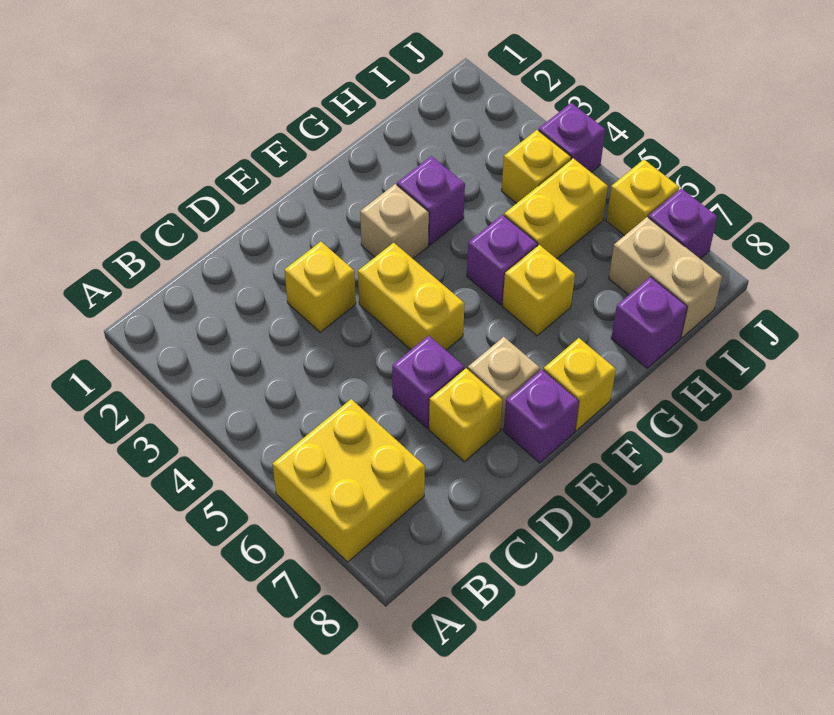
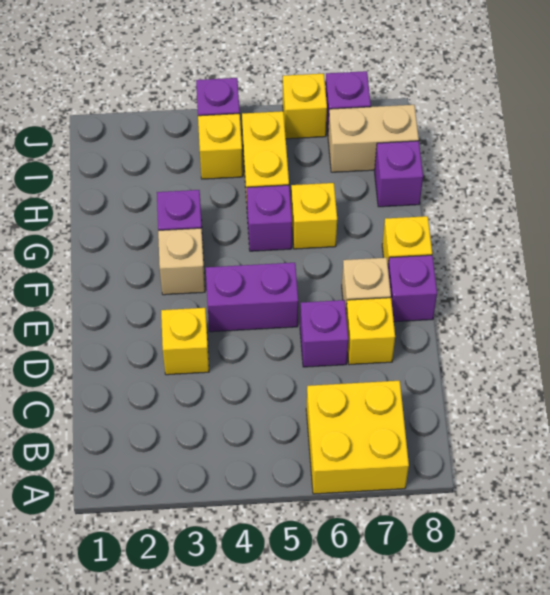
yellow 1x2 brick [358,243,465,350] -> purple 1x2 brick [206,263,298,332]

